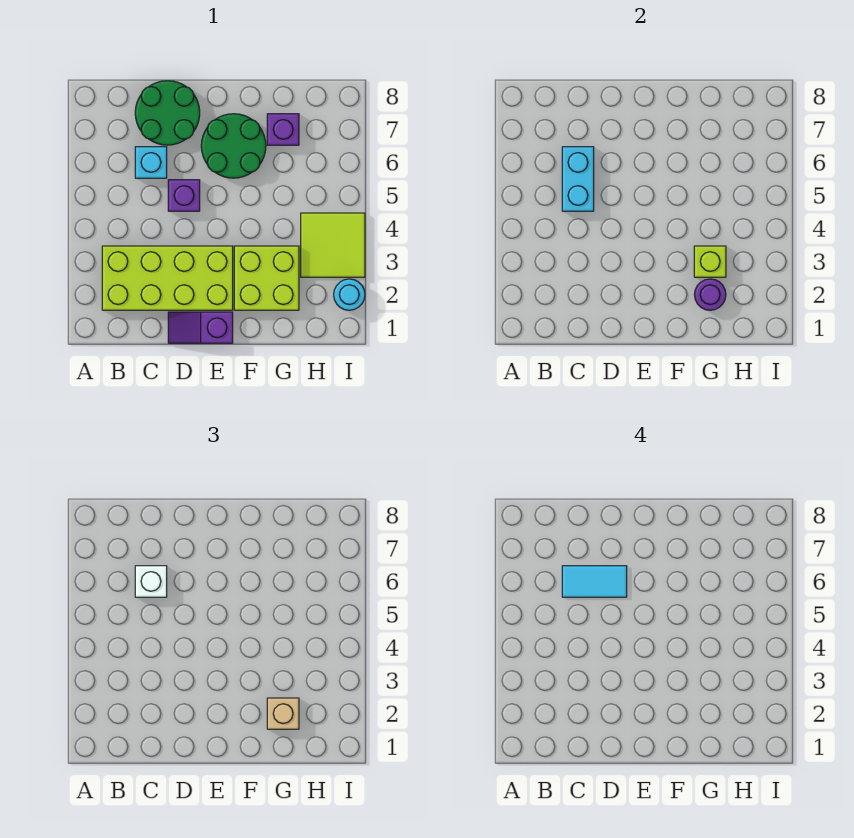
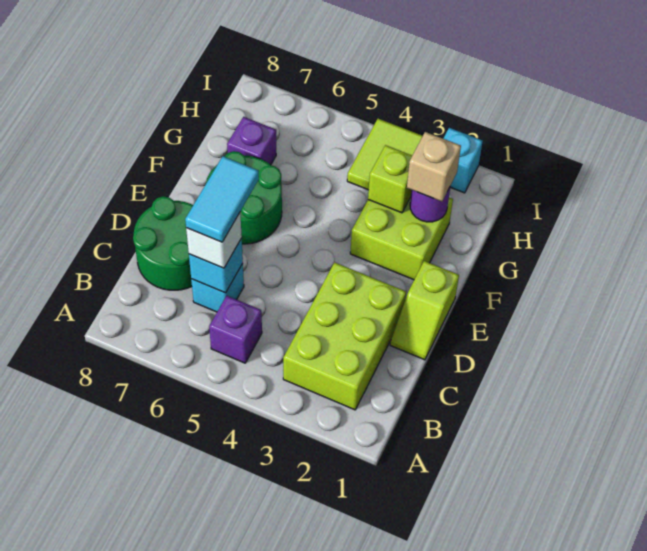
lime 2x4 brick [102,246,233,310] -> lime 2x3 brick [283,262,406,410]
cyan 1x2 brick [562,147,594,211] -> cyan 1x1 brick [189,238,243,293]
purple 1x2 slope [168,312,233,343] -> lime 1x2 slope [390,261,459,360]
purple 1x1 brick [168,180,200,211] -> purple 1x1 brick moved to [209,296,262,363]
cyan 1x1 round brick [334,279,365,310] -> cyan 1x1 brick [443,128,483,193]

